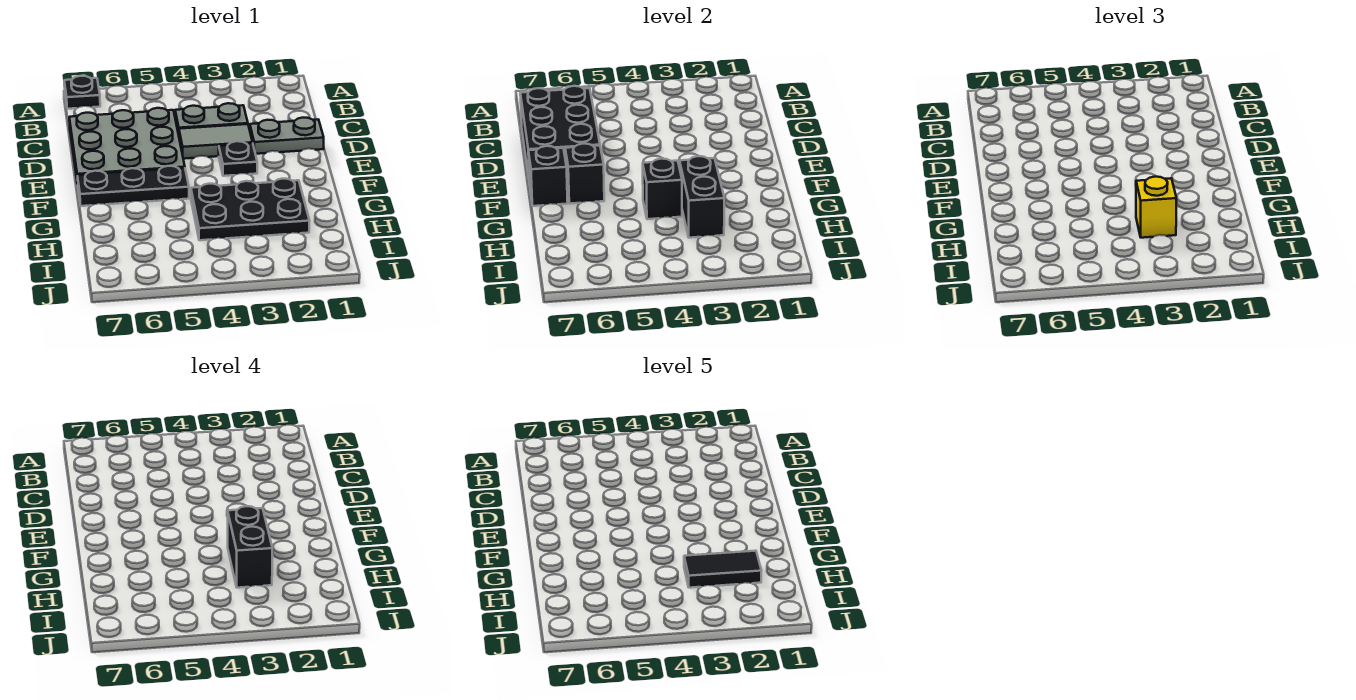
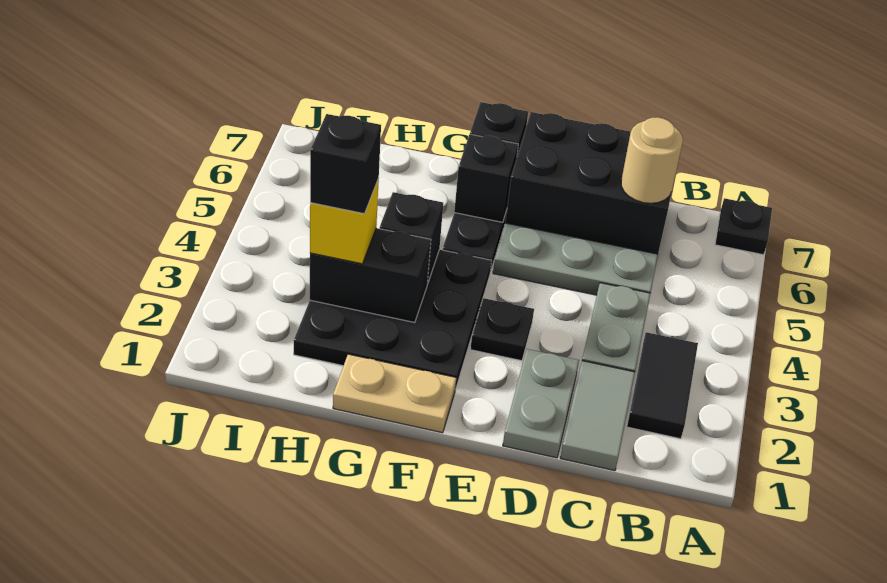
none -> tan 1x1 round brick [621,117,683,203]
grey 1x2 tile [179,124,253,159] -> grey 1x2 tile moved to [560,361,635,471]
none -> tan 1x2 plate [333,354,456,433]
black 2x3 plate [191,179,309,240] -> black 3x3 plate [294,249,492,390]
black 1x2 brick [228,506,272,588] -> black 1x1 brick [310,114,381,214]
black 1x2 tile [684,551,761,588] -> black 1x2 tile moved to [627,332,698,439]

